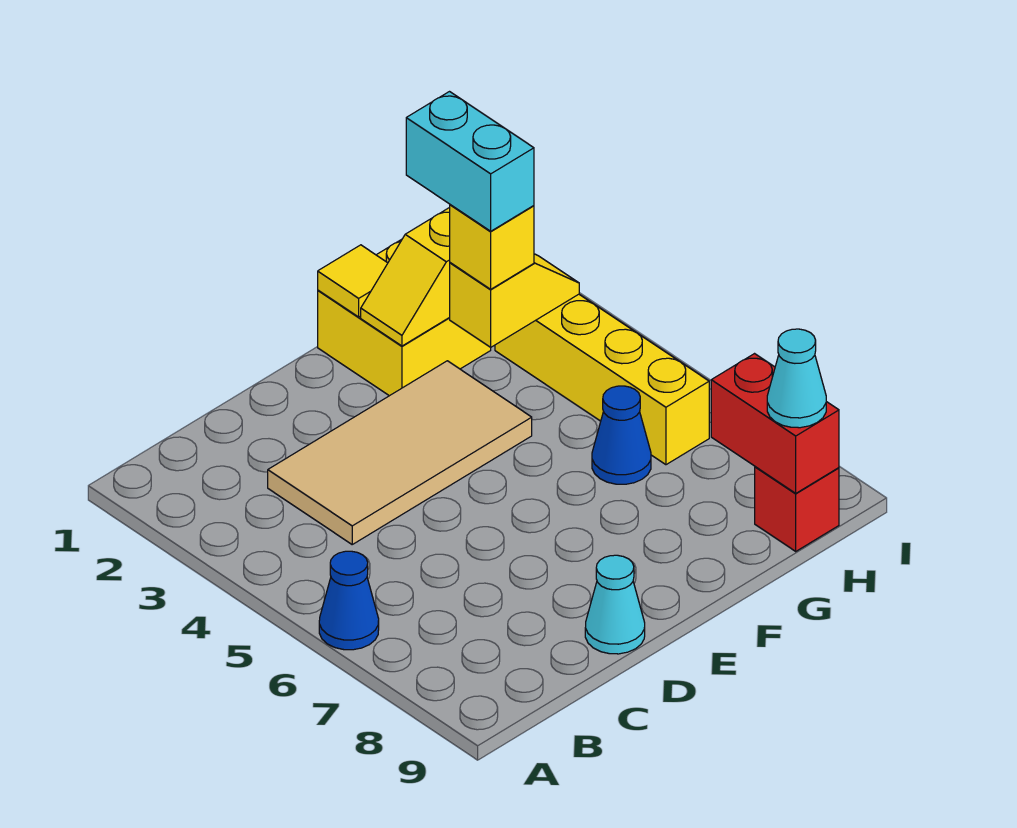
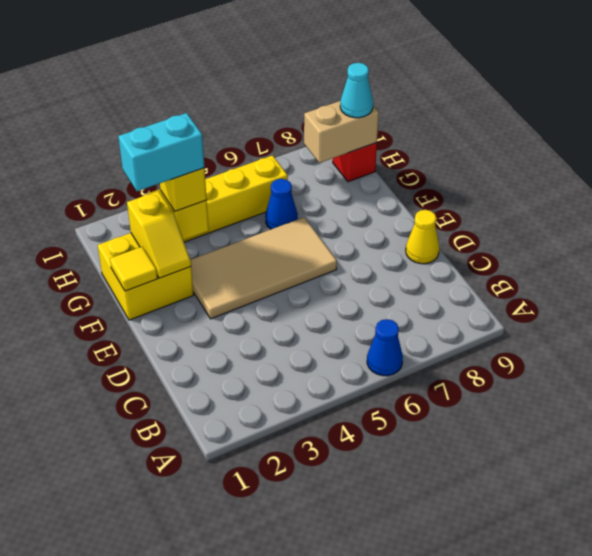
tan 2x4 tile [268,361,532,544] -> tan 2x4 tile turned to [191,217,337,319]
cyan 1x1 cone [585,555,645,654] -> yellow 1x1 cone [406,210,439,264]
red 1x2 brick [711,354,839,493] -> tan 1x2 brick [304,101,379,163]

